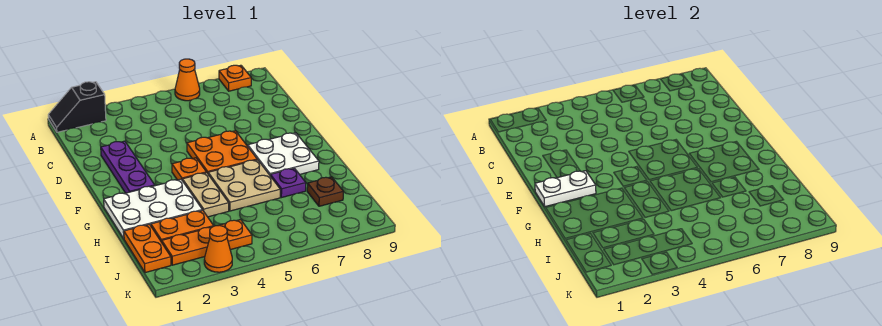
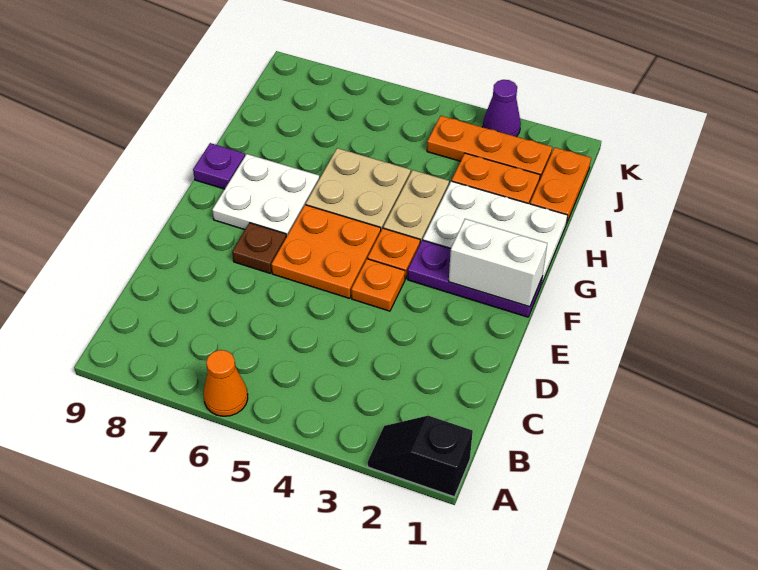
black 1x2 slope [48,82,106,132] -> black 1x2 slope turned to [368,416,473,497]
orange 1x1 plate [219,65,251,91] -> orange 1x1 plate moved to [351,259,405,311]
purple 1x3 plate [101,141,155,193] -> purple 1x3 plate turned to [408,240,542,317]
white 1x2 plate [535,171,596,207] -> white 1x2 brick [449,219,547,307]
purple 1x1 plate [270,168,306,198] -> purple 1x1 plate moved to [193,143,245,189]
brown 1x1 plate [307,177,344,206] -> brown 1x1 plate moved to [232,223,286,273]
orange 1x1 cone [204,225,232,272] -> purple 1x1 cone [483,80,521,137]

